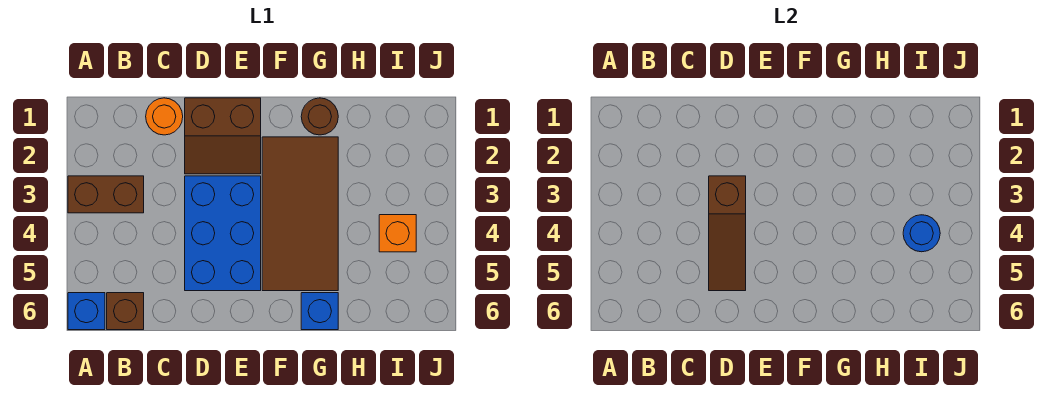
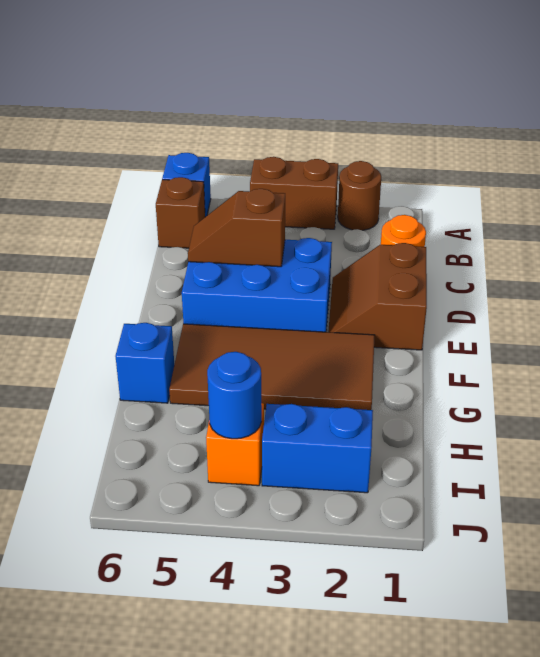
brown 1x2 brick [68,176,144,213] -> brown 1x2 brick turned to [250,157,338,229]
brown 1x3 slope [709,176,746,291] -> brown 1x2 slope [188,189,285,267]
brown 1x1 round brick [301,98,338,135] -> brown 1x1 round brick moved to [338,161,381,230]
none -> blue 1x2 brick [262,404,373,493]

